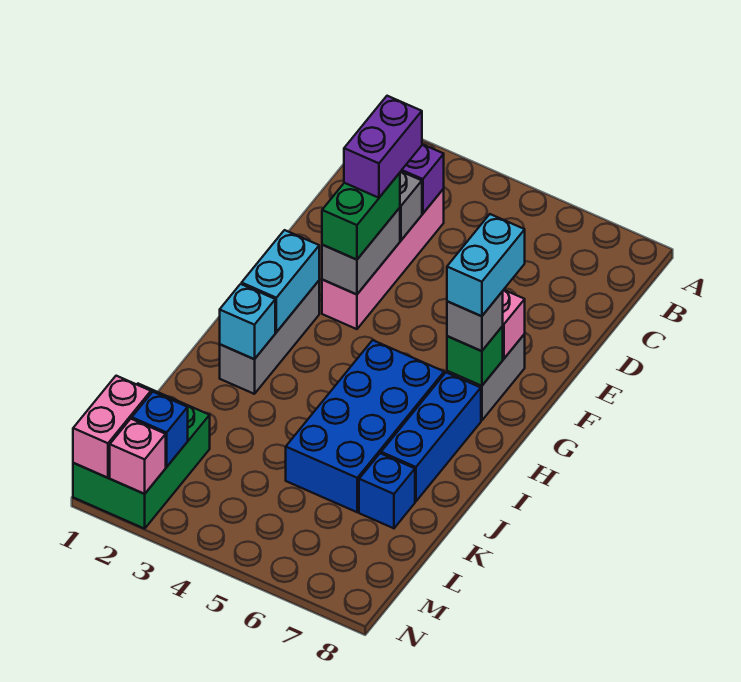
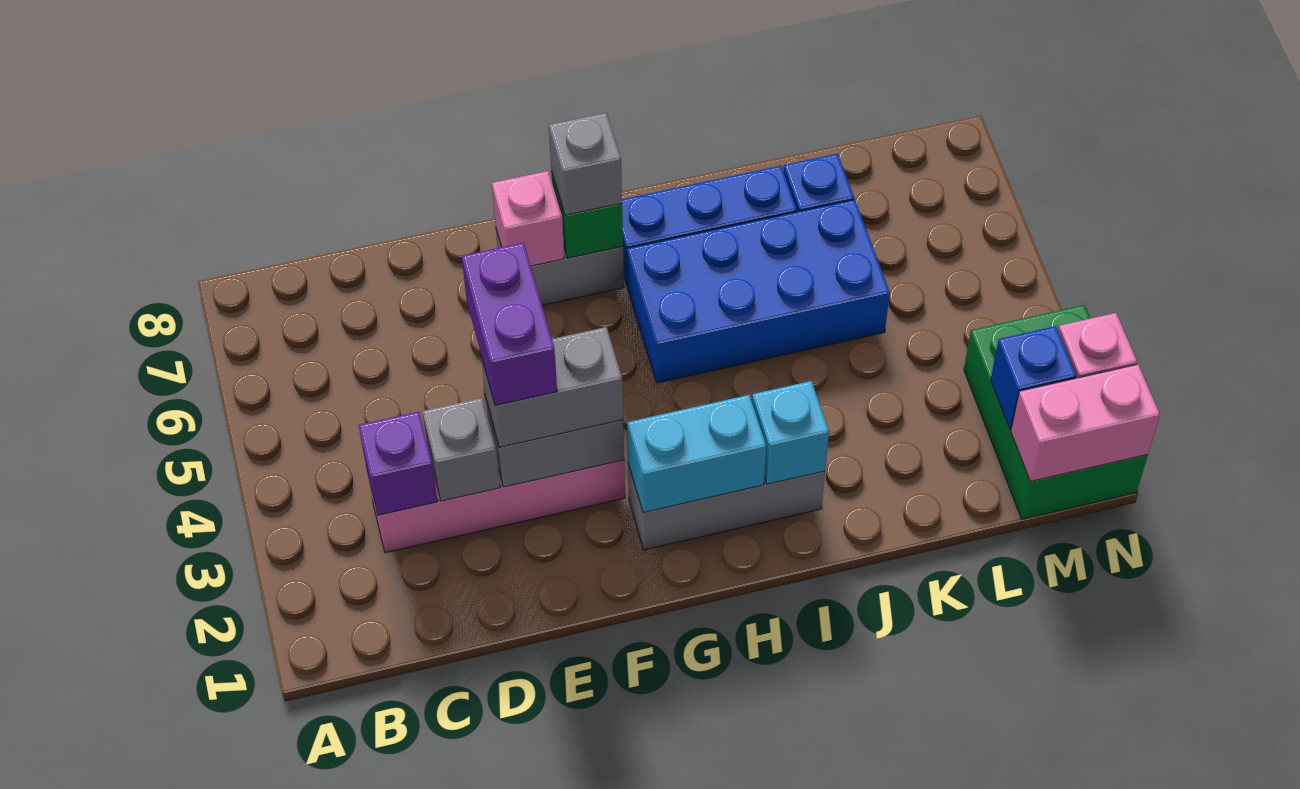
purple 1x2 brick [344,96,422,198] -> purple 1x2 brick turned to [462,243,557,406]
green 1x2 brick [322,173,400,260] -> grey 1x2 brick [481,327,623,447]
cyan 1x2 brick [447,214,525,316] -> none
green 2x3 brick [73,384,210,529] -> green 2x3 brick turned to [964,305,1148,519]

